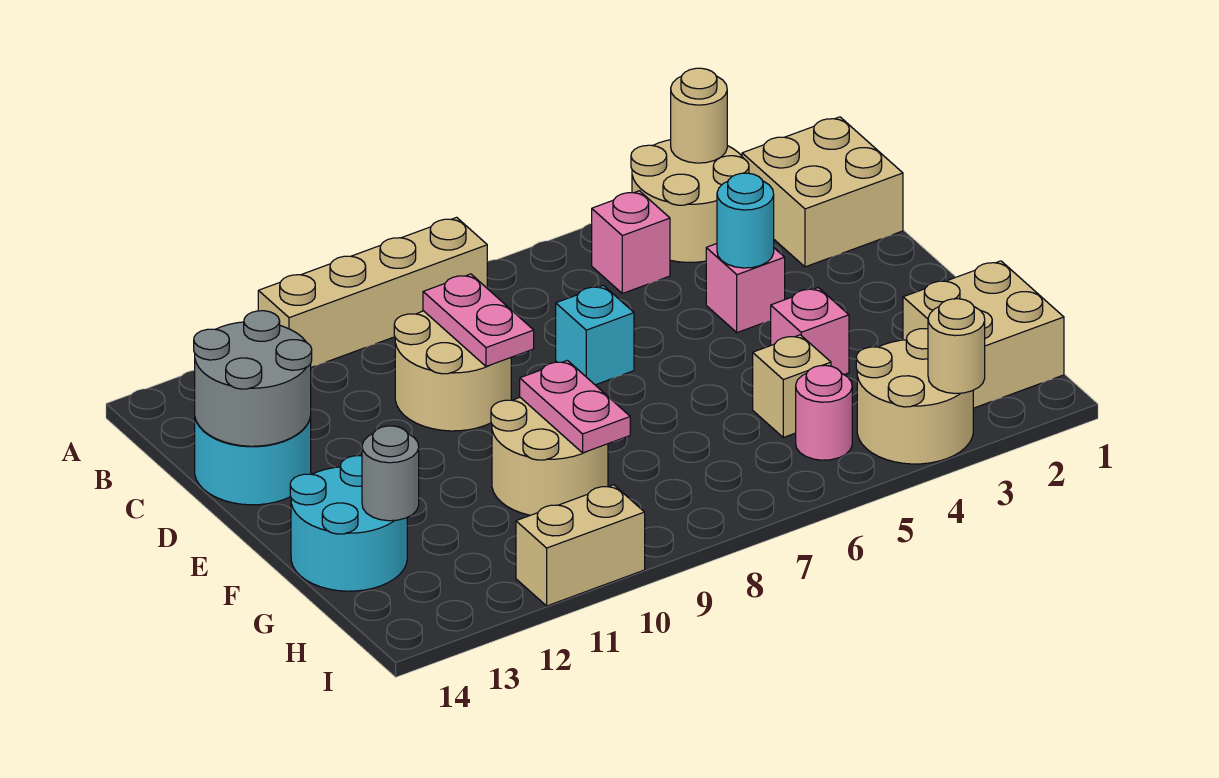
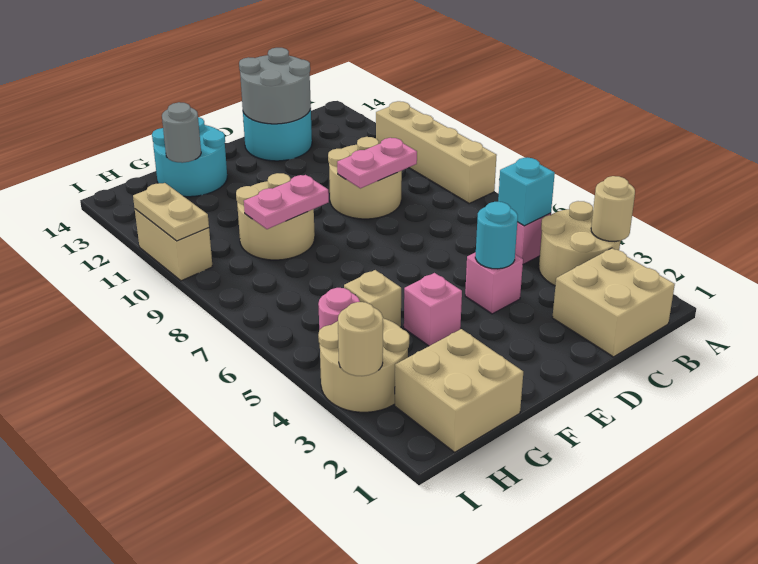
cyan 1x1 brick [556,285,634,385] -> cyan 1x1 brick moved to [498,158,555,226]
none -> tan 1x2 plate [133,183,209,241]

